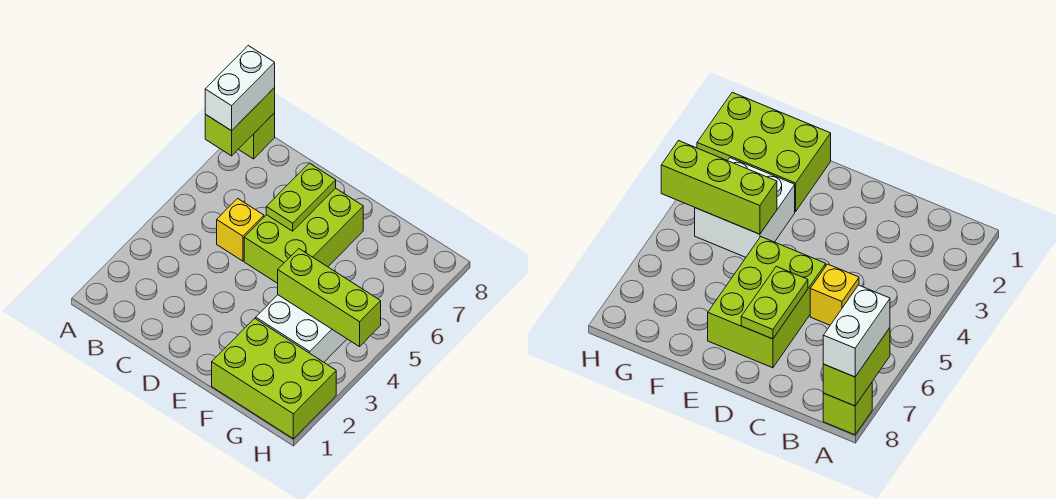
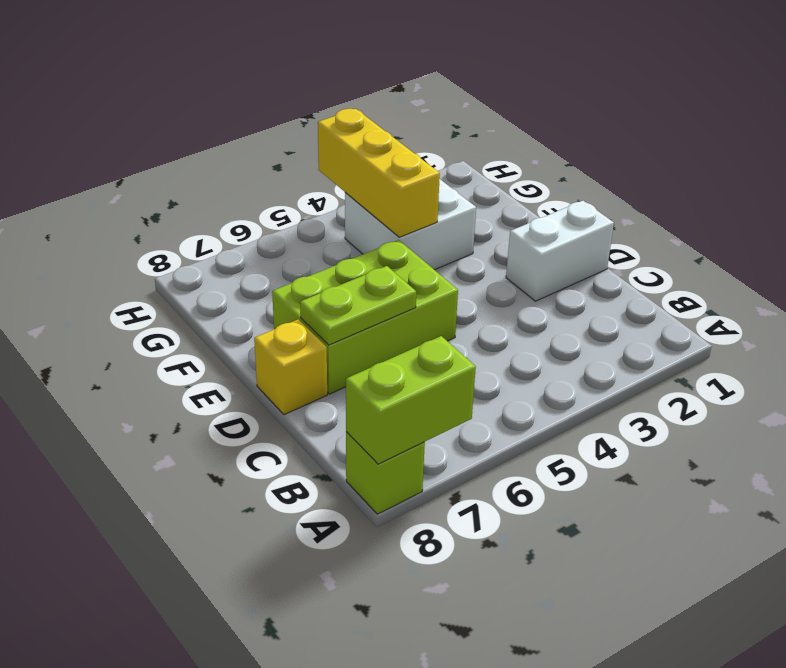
white 1x2 brick [205,46,275,131] -> white 1x2 brick moved to [506,201,614,301]
yellow 1x1 brick [217,198,264,261] -> yellow 1x1 brick moved to [254,319,327,415]
lime 2x3 brick [212,318,336,439] -> none
lime 1x3 brick [278,249,381,347] -> yellow 1x3 brick [318,109,440,237]

